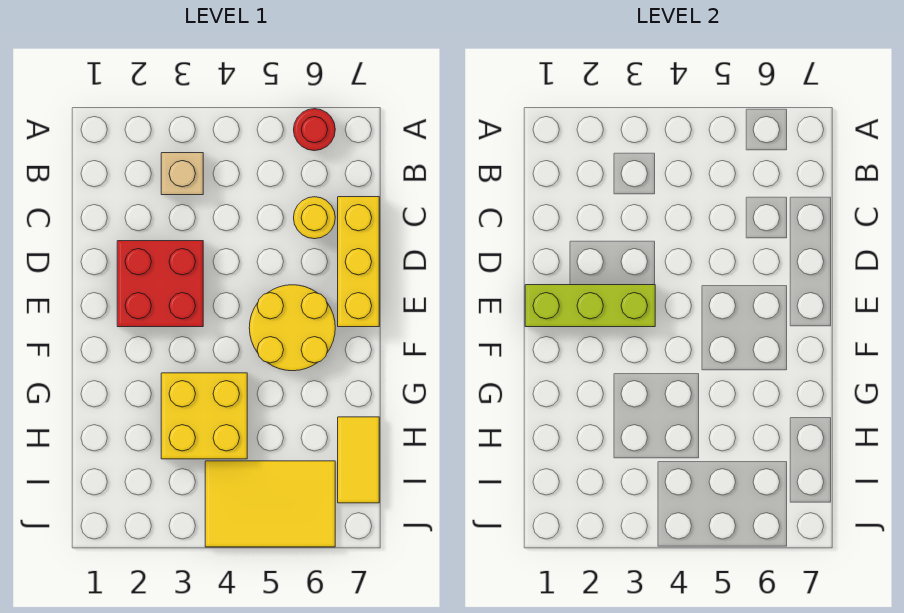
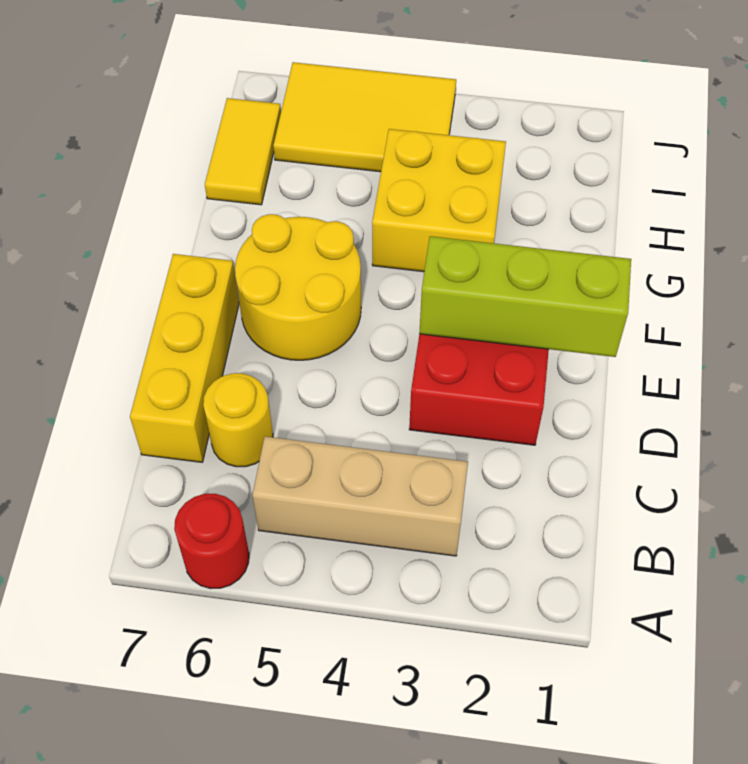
tan 1x1 brick [161,153,203,195] -> tan 1x3 brick [253,437,468,556]

